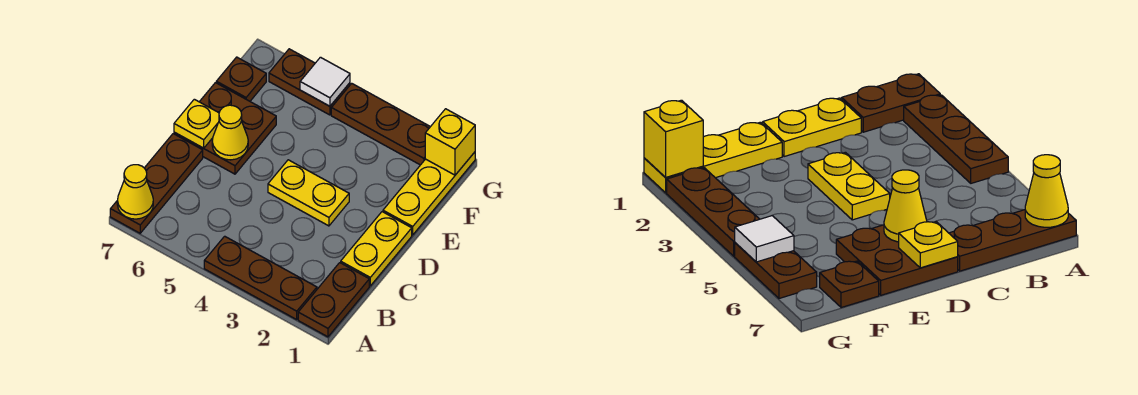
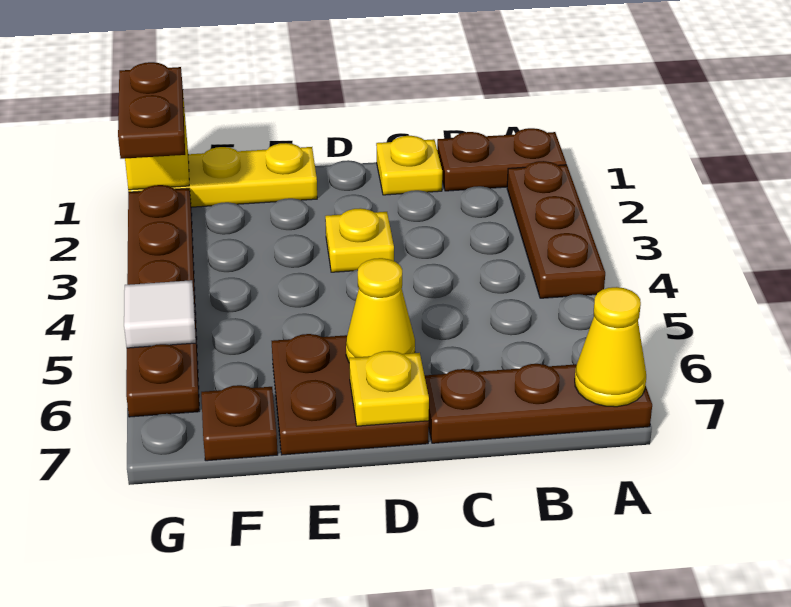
yellow 1x2 plate [341,212,412,286] -> yellow 1x1 plate [376,136,442,195]
yellow 1x2 plate [268,160,349,226] -> yellow 1x1 plate [325,208,394,272]
none -> brown 1x2 plate [118,62,185,159]

